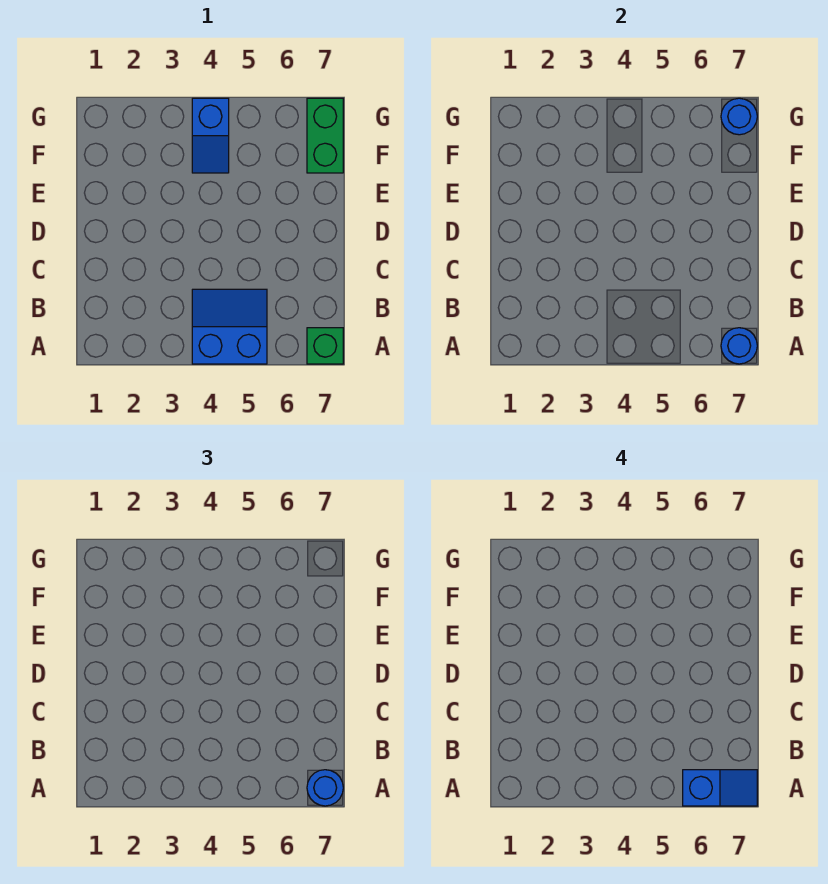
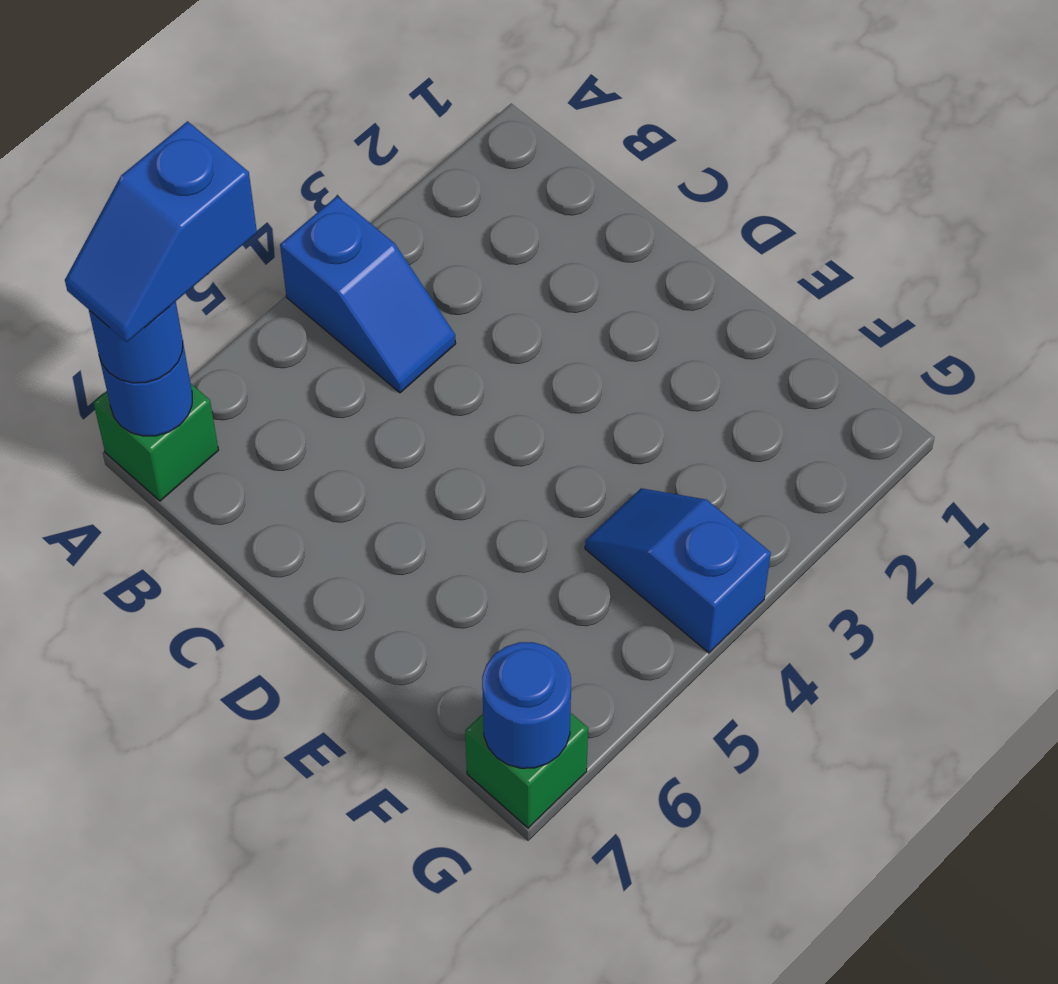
blue 2x2 slope [192,289,267,364] -> blue 1x2 slope [280,196,456,393]
green 1x2 brick [307,98,343,173] -> green 1x1 brick [465,712,588,828]

